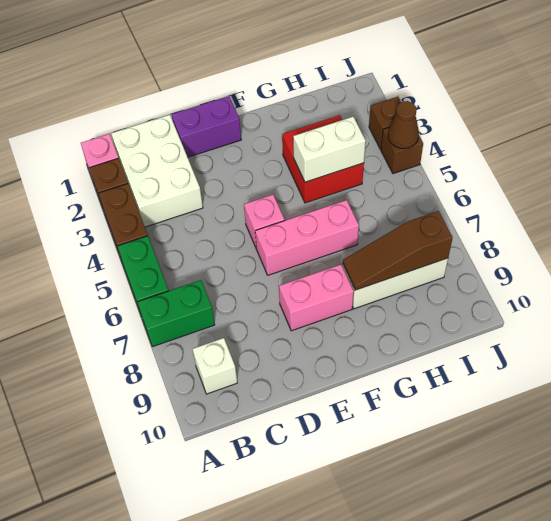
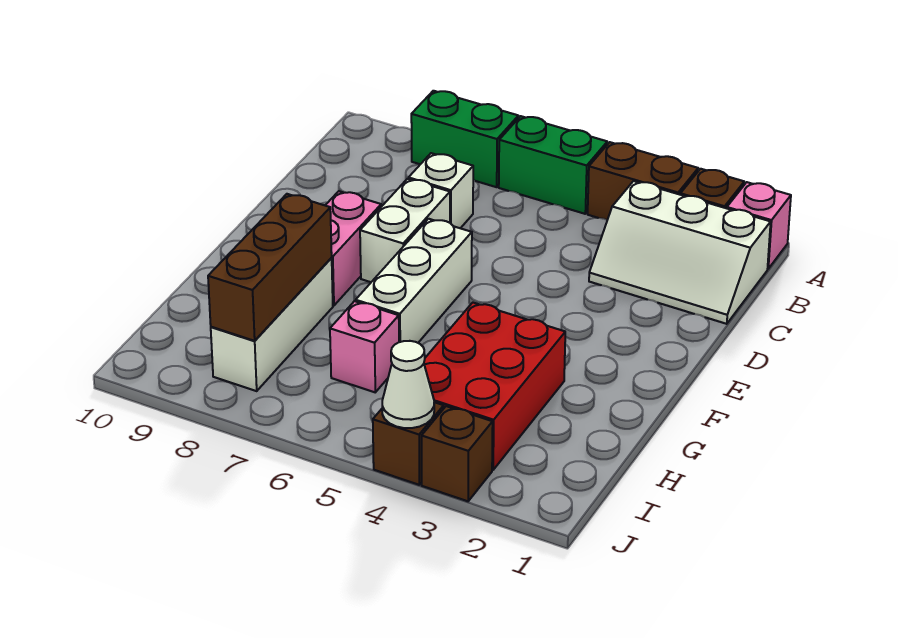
green 1x2 brick [138,280,215,347] -> green 1x2 brick turned to [411,91,518,187]
white 2x3 brick [111,115,203,227] -> white 2x3 slope [589,181,771,324]
white 1x1 brick [192,338,237,394] -> white 1x1 brick moved to [409,153,473,228]
purple 1x2 brick [171,96,241,157] -> none
pink 1x1 brick [244,195,285,249] -> pink 1x1 brick moved to [330,301,399,392]
pink 1x3 brick [255,200,359,275] -> white 1x3 brick [356,219,472,343]
red 2x2 brick [282,115,364,203] -> red 2x3 brick [424,303,565,470]
white 1x2 brick [293,117,366,182] -> white 1x2 brick moved to [360,179,450,282]
brown 1x3 slope [343,211,453,290] -> brown 1x3 brick [208,194,332,341]
brown 1x1 cone [388,101,419,149] -> white 1x1 cone [382,341,434,428]

